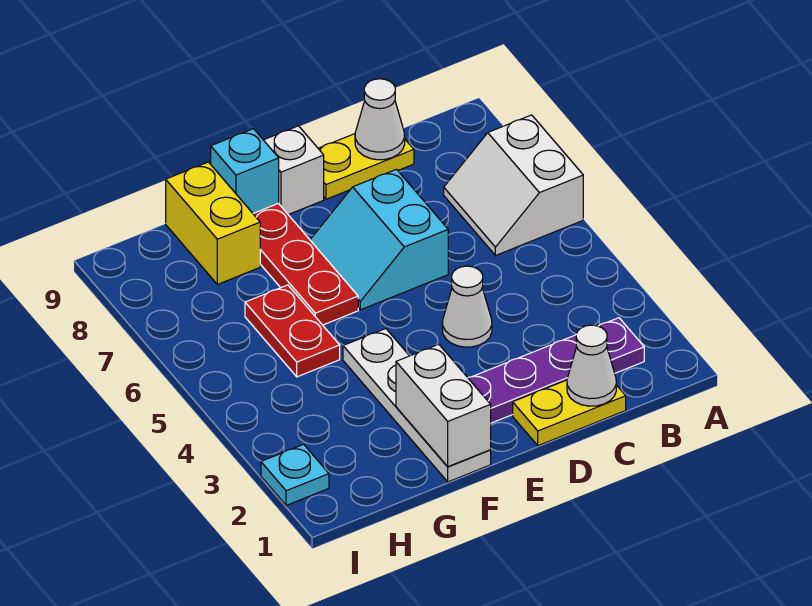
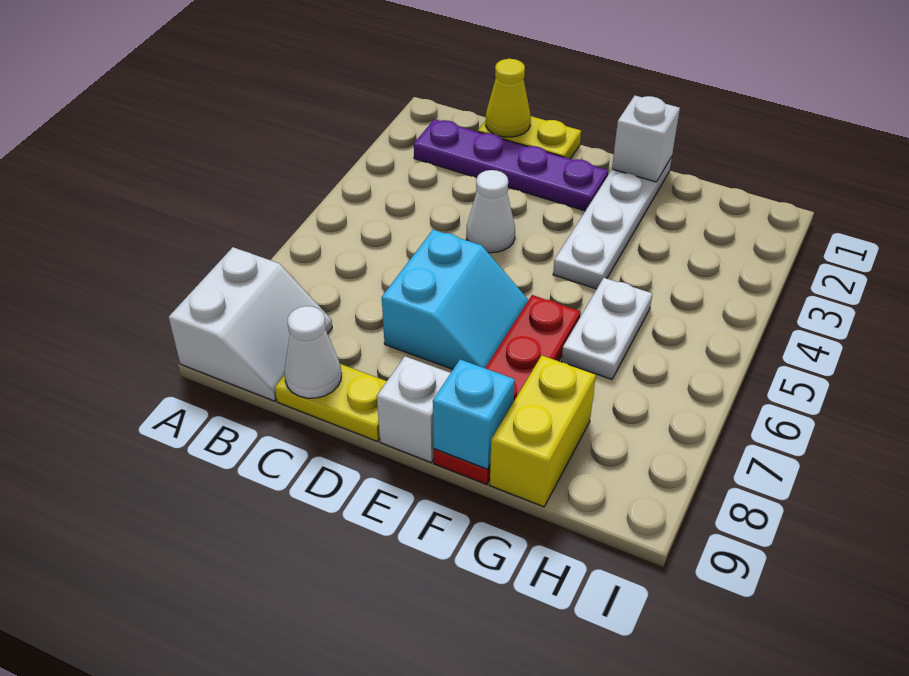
white 2x2 slope [444,115,583,256] -> white 2x2 slope moved to [169,247,332,401]
white 1x1 cone [567,325,616,406] -> yellow 1x1 cone [486,59,531,137]
white 1x2 brick [396,344,491,467] -> white 1x1 brick [612,96,680,182]
red 1x2 plate [245,285,340,377] -> white 1x2 plate [562,278,652,379]
cyan 1x1 plate [261,444,329,505] -> none

